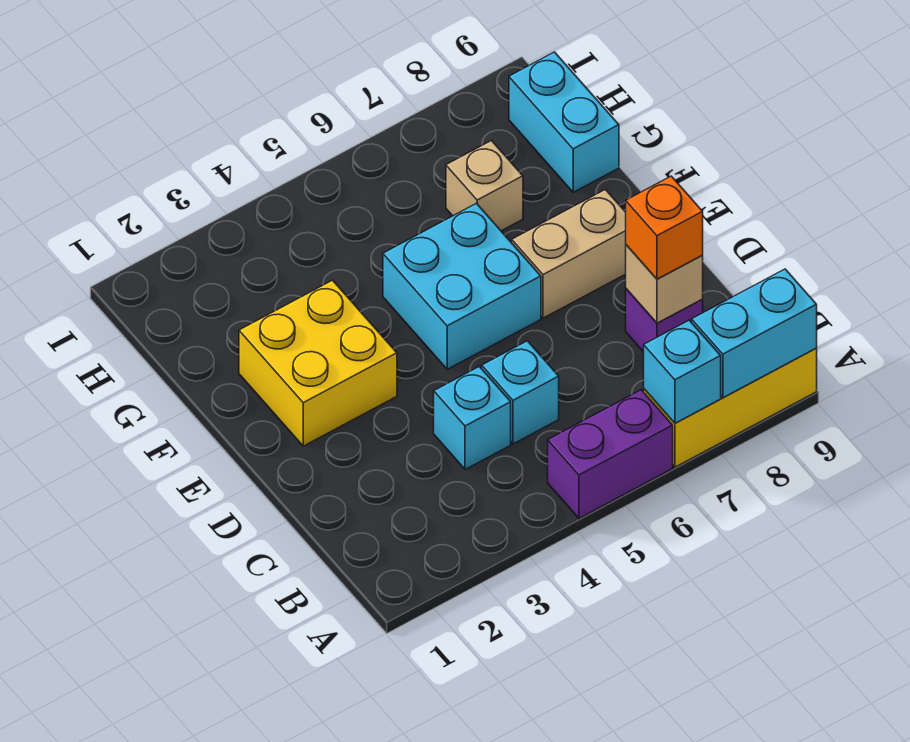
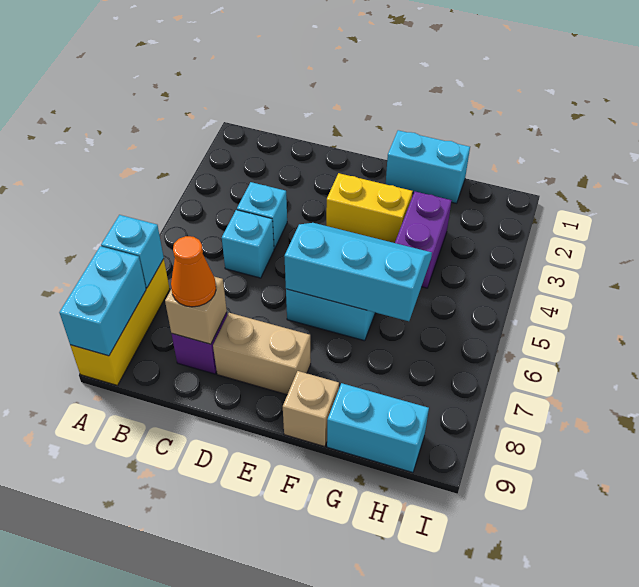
purple 1x2 brick [548,390,673,518] -> purple 1x2 brick moved to [395,192,452,288]
orange 1x1 brick [626,176,703,279] -> orange 1x1 cone [171,236,216,307]
yellow 2x2 brick [239,280,397,446] -> yellow 1x2 brick [326,173,413,243]
none -> cyan 2x3 slope [284,223,432,321]
tan 1x2 brick [512,189,626,318] -> tan 1x2 brick turned to [213,313,311,395]
none -> cyan 1x2 brick [386,130,470,203]
tan 1x1 brick [446,141,523,231] -> tan 1x1 brick moved to [283,371,339,447]

